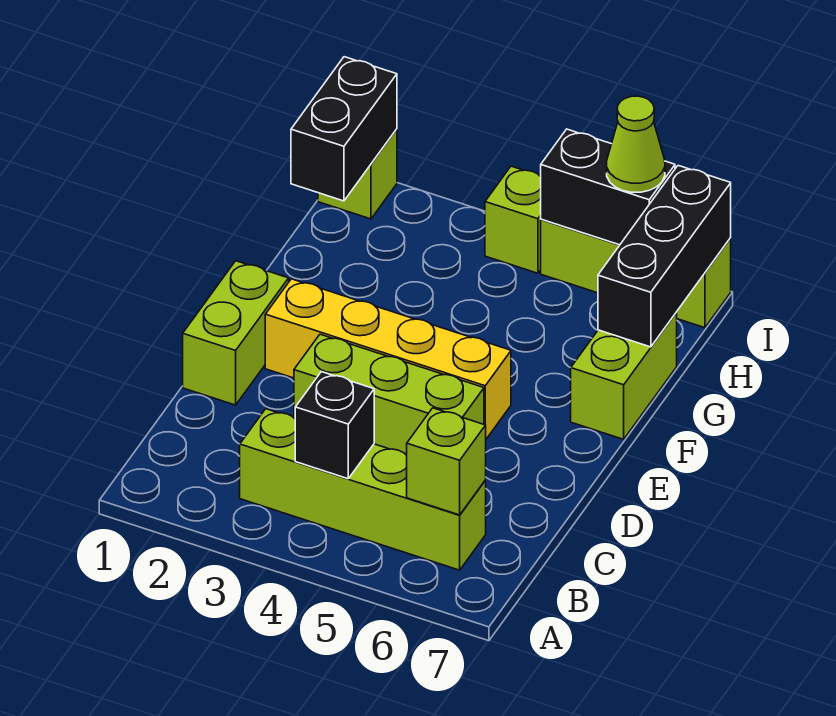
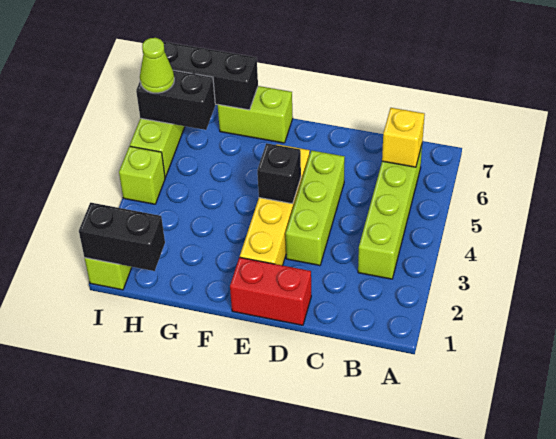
black 1x1 brick [295,372,374,479] -> black 1x1 brick moved to [257,143,301,204]
lime 1x1 brick [407,408,486,515] -> yellow 1x1 brick [382,108,425,167]
lime 1x2 brick [183,261,289,405] -> red 1x2 brick [230,257,311,325]
black 1x2 brick [541,129,675,245] -> black 1x2 brick turned to [136,70,215,130]

